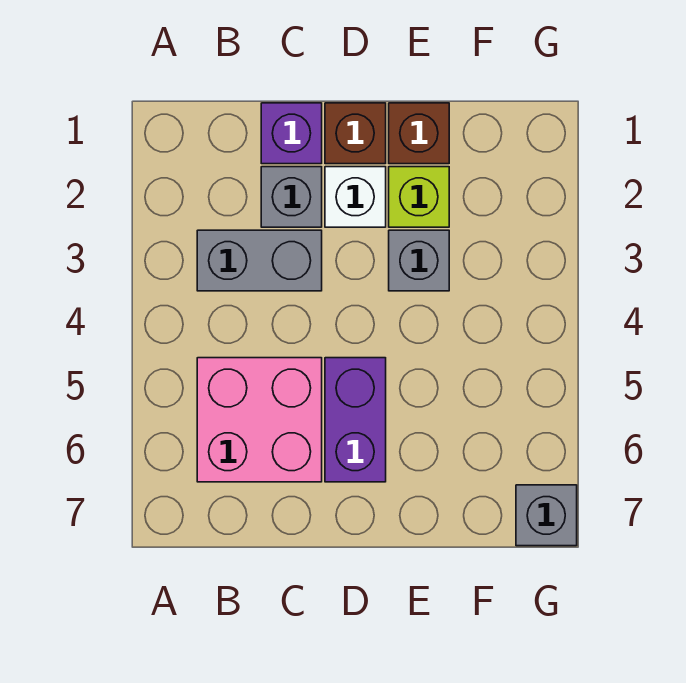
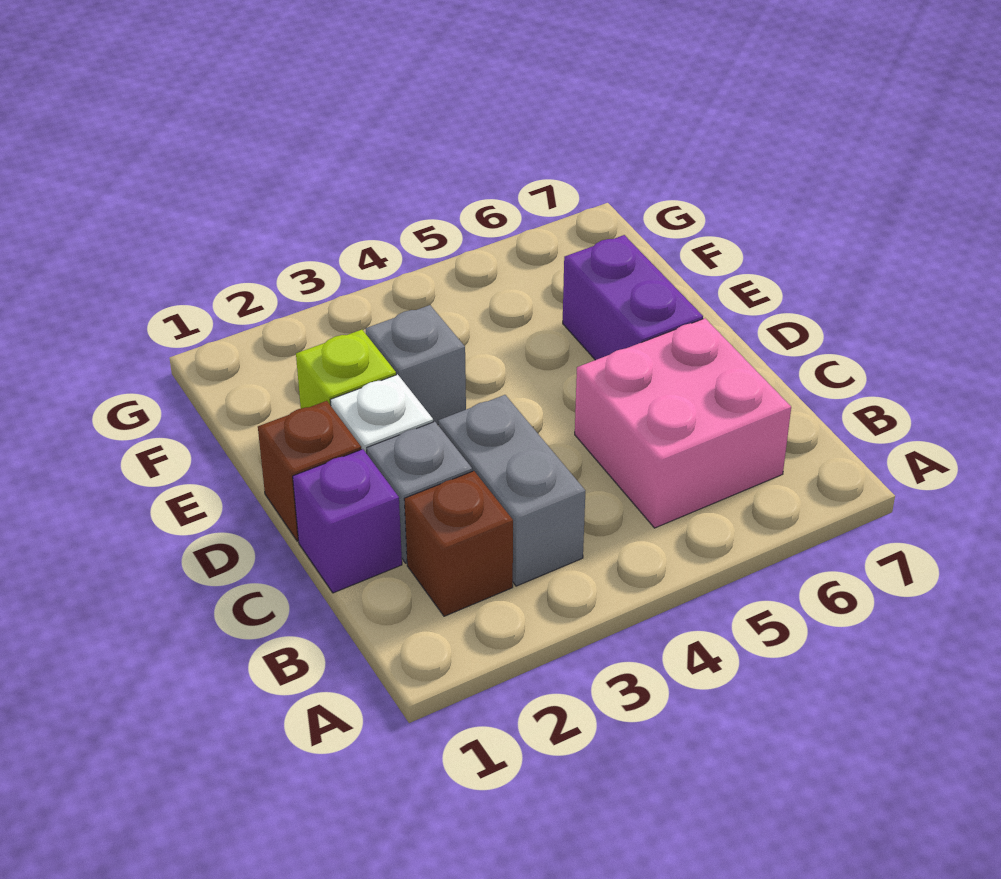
purple 1x2 brick [325,358,386,482] -> purple 1x2 brick turned to [563,235,703,360]
brown 1x1 brick [389,103,449,164] -> brown 1x1 brick moved to [404,471,513,616]
grey 1x1 brick [516,485,577,546] -> none

